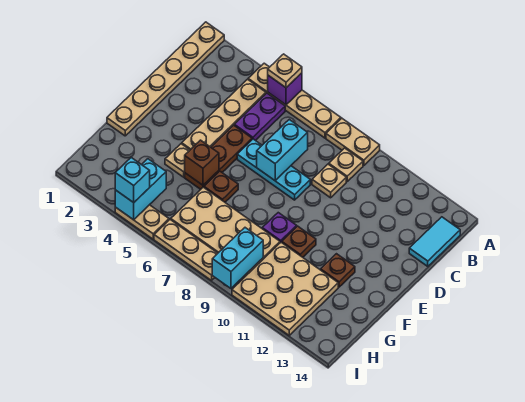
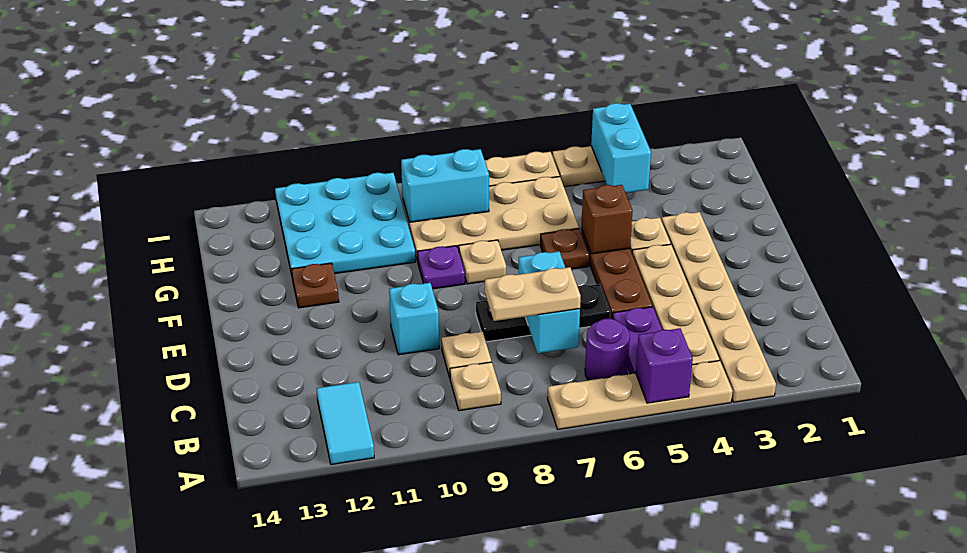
tan 1x6 plate [107,22,224,136] -> tan 1x6 plate moved to [662,212,776,402]
tan 1x1 plate [268,54,302,88] -> tan 1x1 plate moved to [459,240,506,284]
tan 1x2 plate [326,118,380,166] -> tan 1x2 plate moved to [485,267,581,321]
none -> purple 1x1 round brick [585,319,630,380]
cyan 1x2 tile [409,217,460,266] -> cyan 1x2 tile moved to [316,382,374,464]
cyan 1x3 plate [237,139,310,200] -> black 1x3 plate [476,284,610,342]
brown 1x1 plate [282,226,316,257] -> none
tan 3x3 plate [232,242,338,335] -> cyan 3x3 plate [275,173,415,275]
cyan 1x2 brick [212,228,263,288] -> cyan 1x2 brick turned to [401,149,489,222]
cyan 1x1 brick [115,158,150,203] -> cyan 1x1 brick moved to [389,283,439,355]

